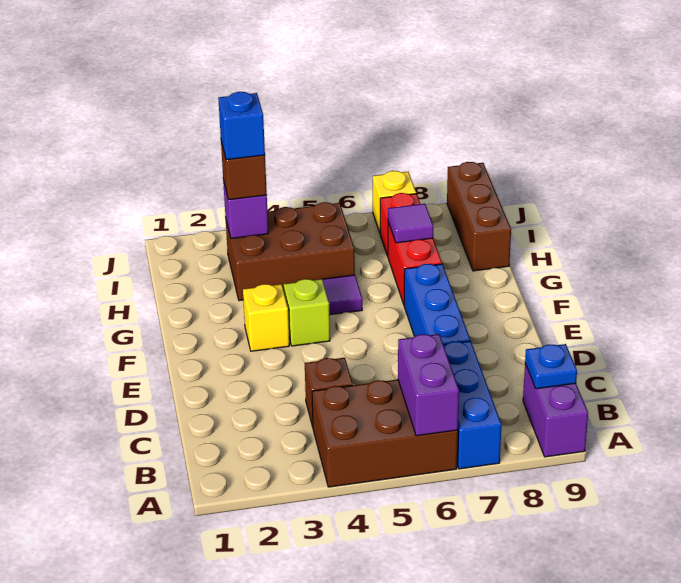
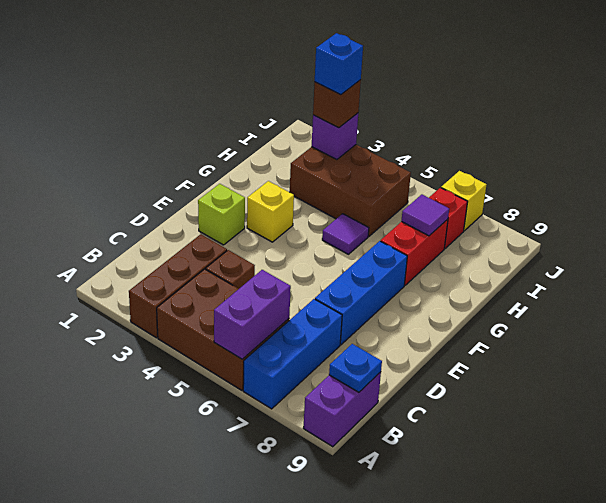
lime 1x1 brick [284,279,330,346] -> lime 1x1 brick moved to [198,184,245,245]
brown 1x3 brick [447,162,511,271] -> brown 1x3 brick moved to [129,234,227,338]

